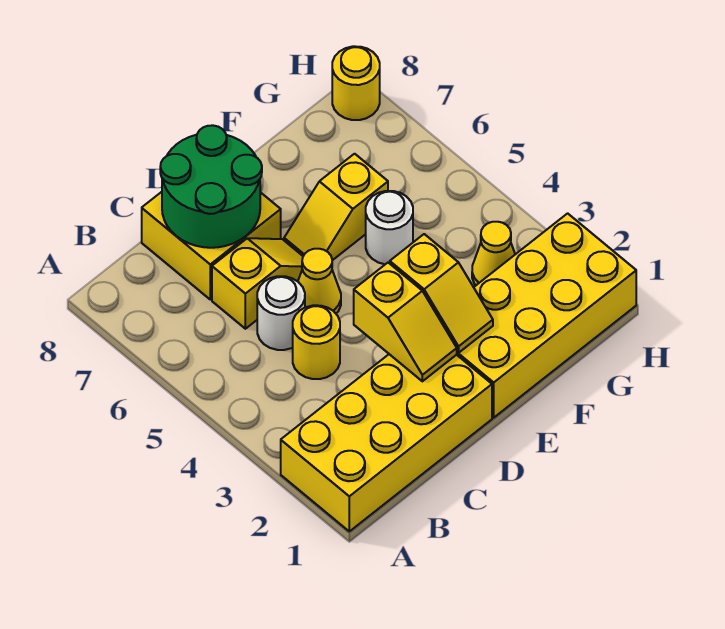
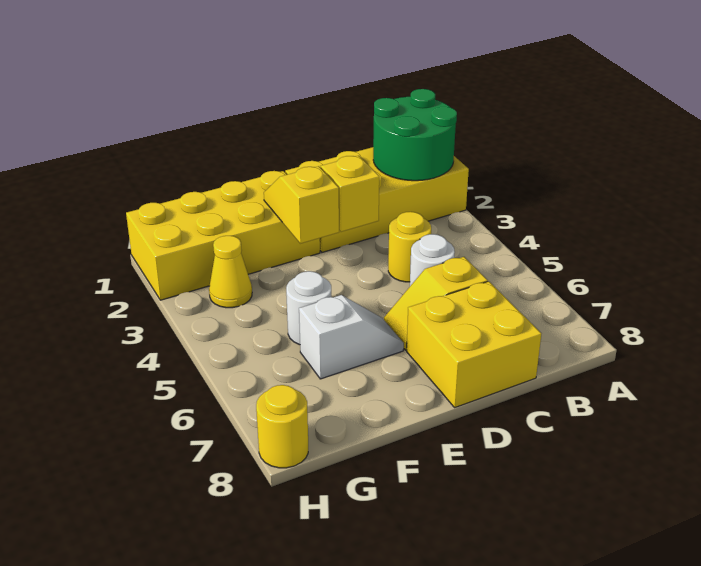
green 2x2 round brick [160,125,262,248] -> green 2x2 round brick moved to [373,89,457,181]
yellow 1x1 cone [298,249,341,313] -> none
yellow 1x2 slope [284,154,388,260] -> white 1x2 slope [299,295,404,379]

